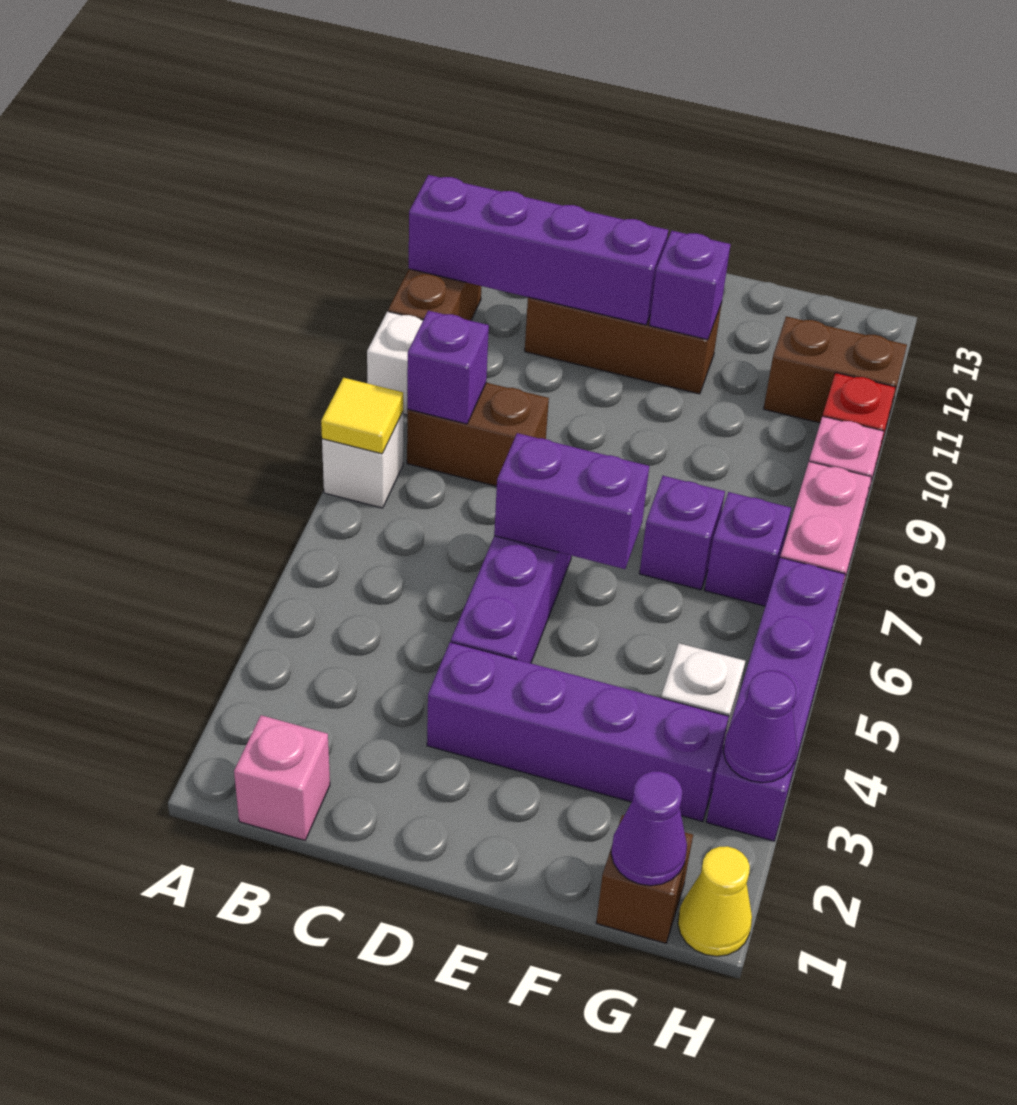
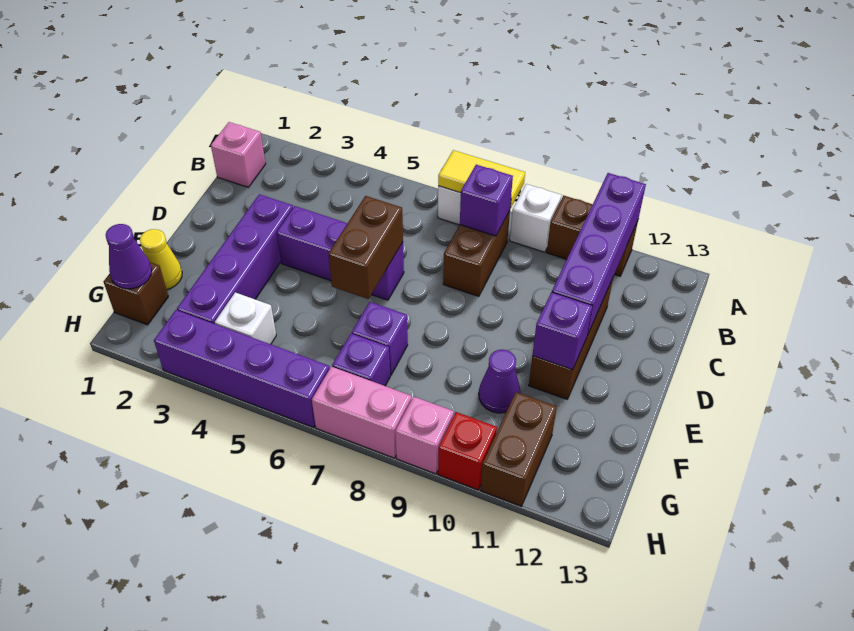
yellow 1x1 tile [321,378,403,454] -> yellow 1x2 tile [438,150,525,208]
purple 1x2 brick [494,433,649,569] -> brown 1x2 brick [328,196,403,299]
yellow 1x1 cone [678,846,752,956] -> yellow 1x1 cone moved to [140,229,182,290]
purple 1x1 cone [723,671,797,783] -> purple 1x1 cone moved to [479,349,521,413]

